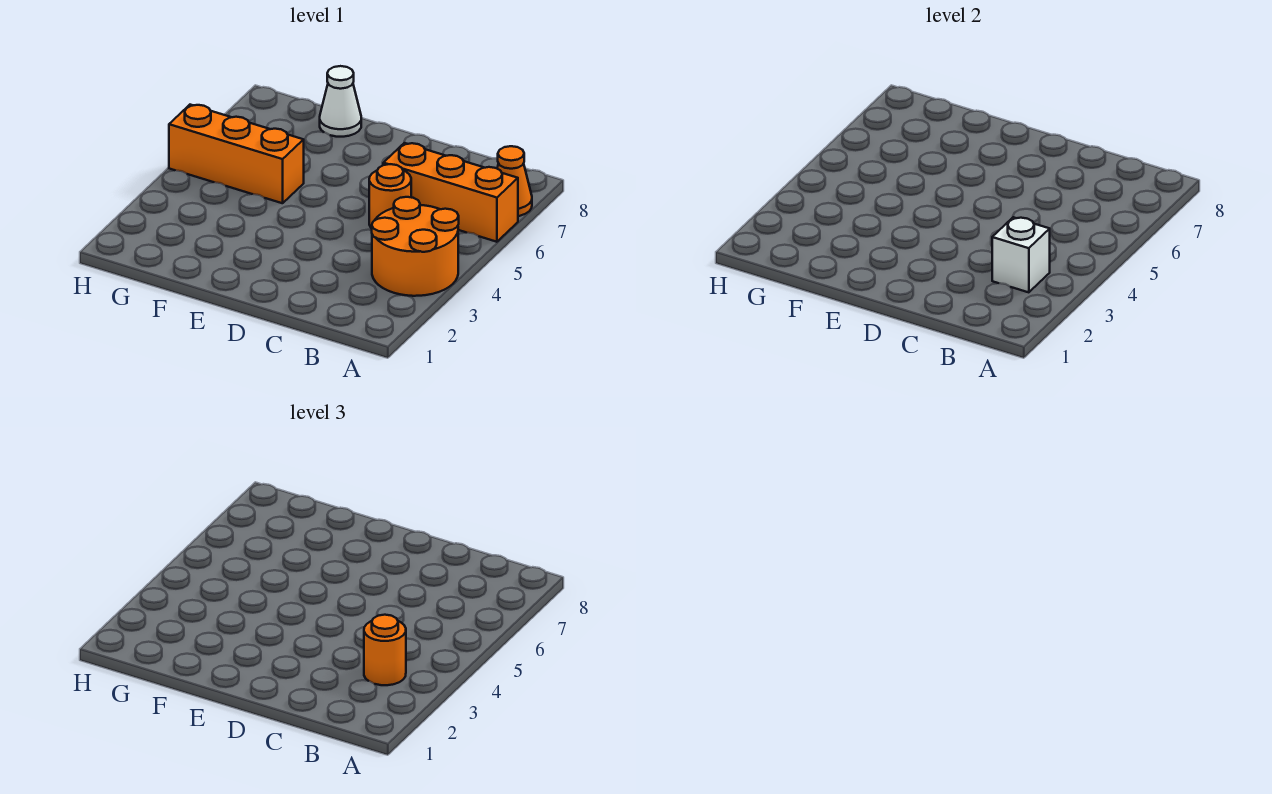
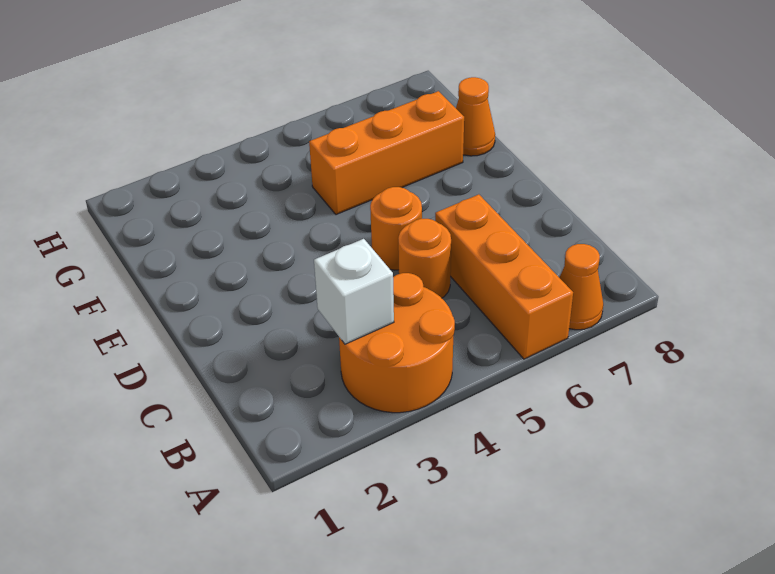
orange 1x1 round brick [364,615,406,685] -> orange 1x1 round brick moved to [370,187,422,270]
orange 1x3 brick [169,105,304,203] -> orange 1x3 brick turned to [309,91,464,215]
white 1x1 cone [320,66,361,137] -> orange 1x1 cone [456,77,495,156]

